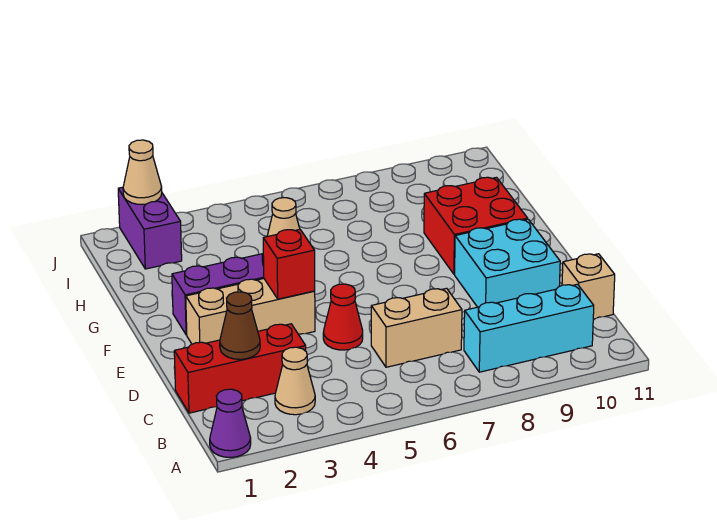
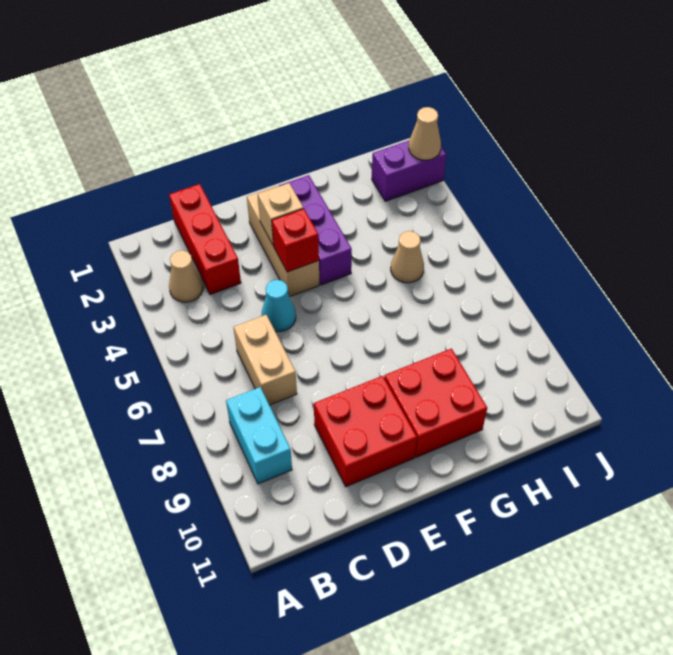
purple 1x1 cone [210,389,251,457] -> none
cyan 1x3 brick [464,284,594,372] -> cyan 1x2 brick [226,387,292,484]
brown 1x1 cone [220,292,260,359] -> none
tan 1x1 brick [562,254,615,319] -> tan 1x1 brick moved to [258,183,303,245]
red 1x1 cone [323,284,363,350] -> cyan 1x1 cone [262,280,296,332]
cyan 2x2 brick [455,219,560,307] -> red 2x2 brick [314,376,417,487]

